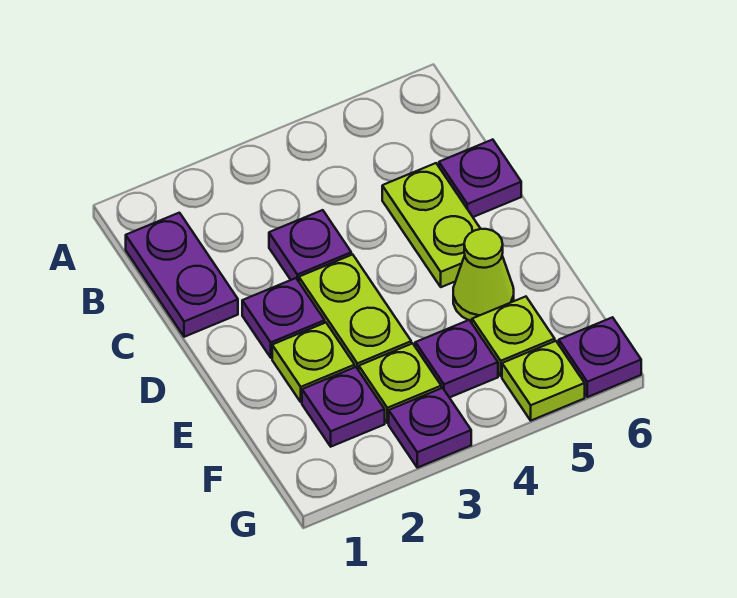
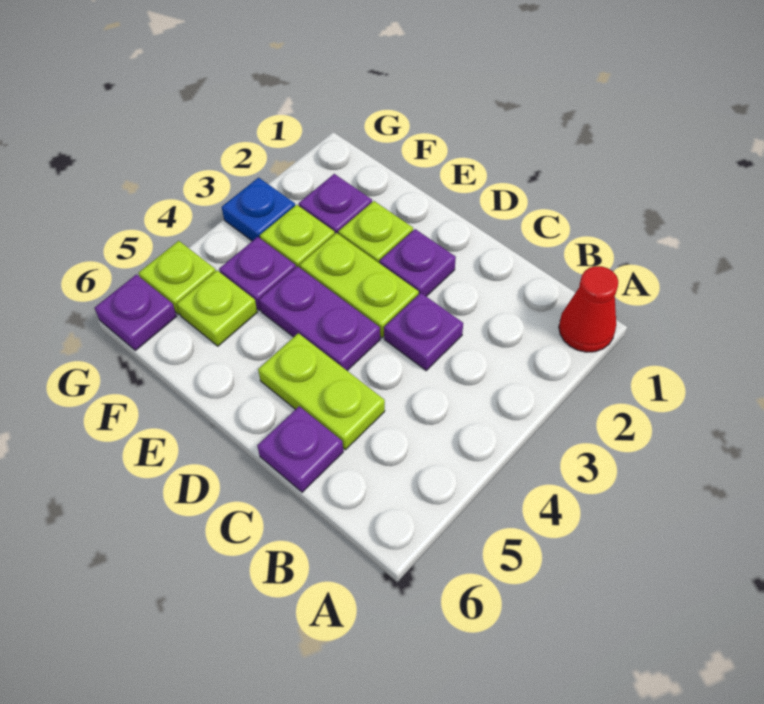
none -> red 1x1 cone [559,266,618,352]
purple 1x2 plate [126,213,238,337] -> purple 1x2 plate moved to [259,266,380,371]
lime 1x1 cone [453,229,514,321] -> none
purple 1x1 plate [389,388,471,468] -> blue 1x1 plate [222,178,295,241]

